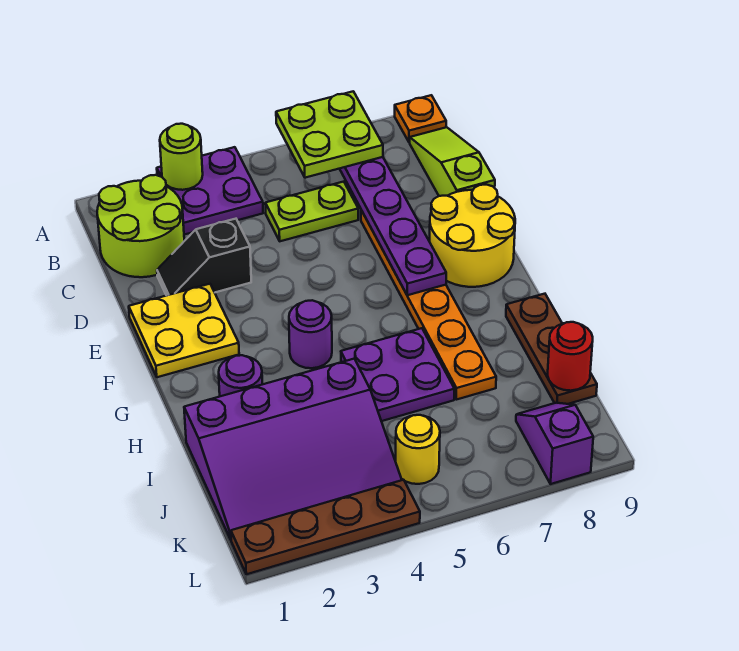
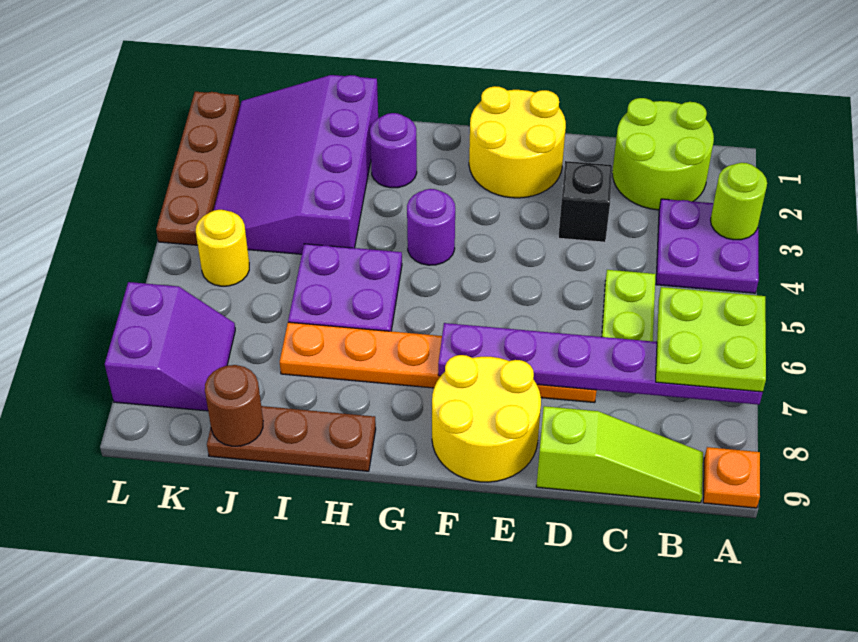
yellow 2x2 plate [129,284,239,377] -> yellow 2x2 round brick [469,86,566,198]
red 1x1 round brick [548,322,593,391] -> brown 1x1 round brick [205,365,263,446]
purple 1x2 slope [516,403,593,484] -> purple 2x2 slope [105,282,235,411]

